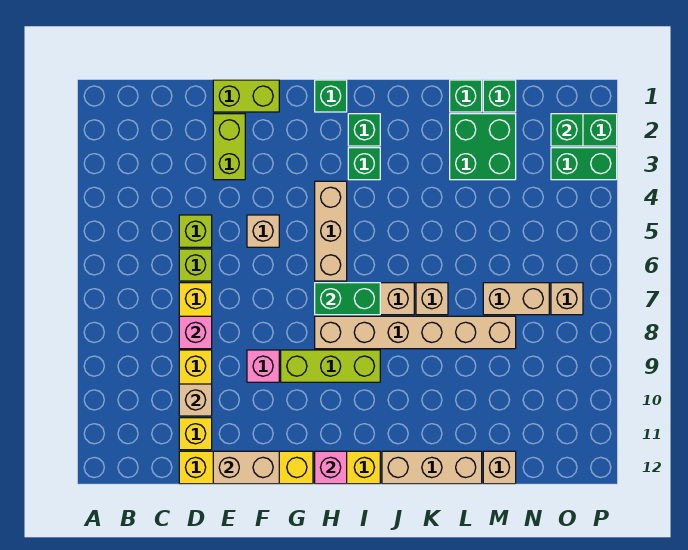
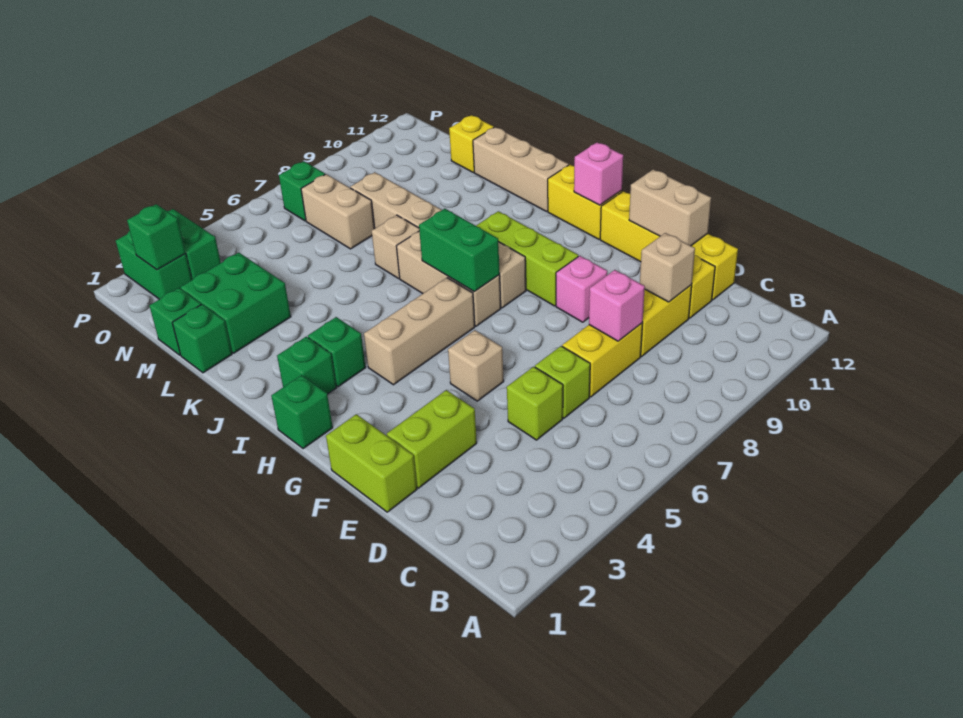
tan 1x1 brick [483,451,516,484] -> yellow 1x1 brick [449,115,494,172]
tan 1x1 brick [551,283,583,315] -> green 1x1 brick [279,161,325,221]

